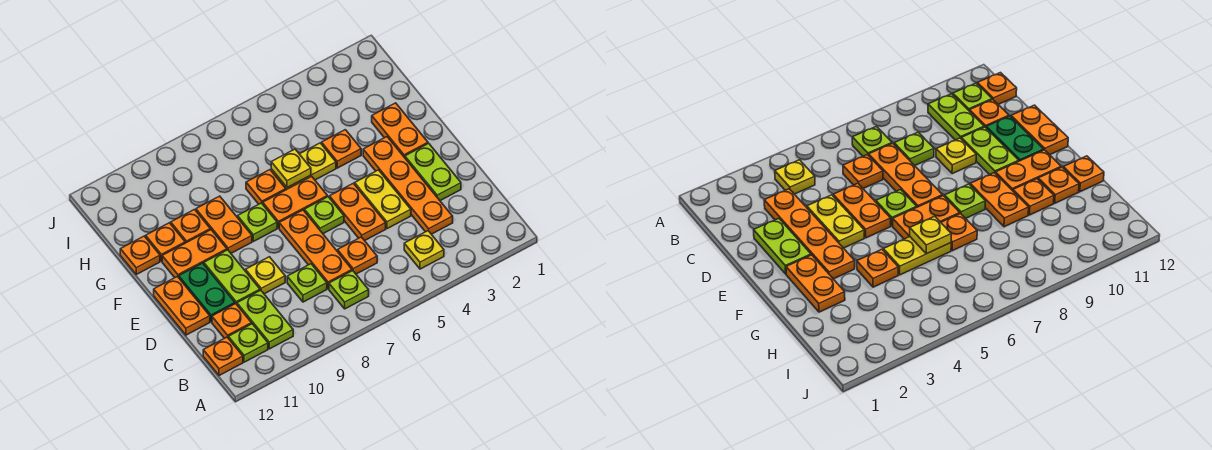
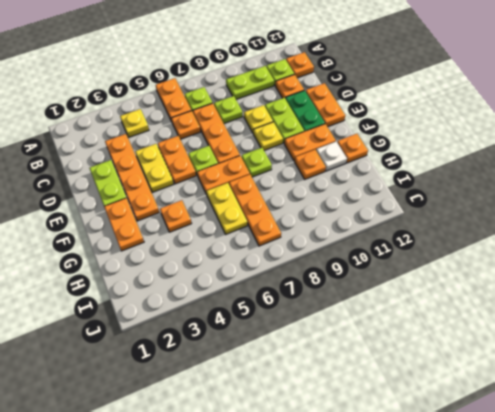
lime 1x2 plate [237,290,293,349] -> lime 1x2 plate turned to [226,66,274,99]
orange 1x2 plate [196,196,252,253] -> orange 1x2 plate moved to [156,78,191,121]
yellow 1x2 plate [271,143,336,190] -> yellow 1x2 plate turned to [206,183,247,234]
yellow 1x1 plate [271,149,311,188] -> yellow 1x1 plate moved to [253,122,283,151]
orange 1x1 plate [246,170,286,204] -> orange 1x3 plate [229,174,281,246]
orange 1x1 plate [146,223,185,261] -> white 1x1 plate [316,141,347,171]

